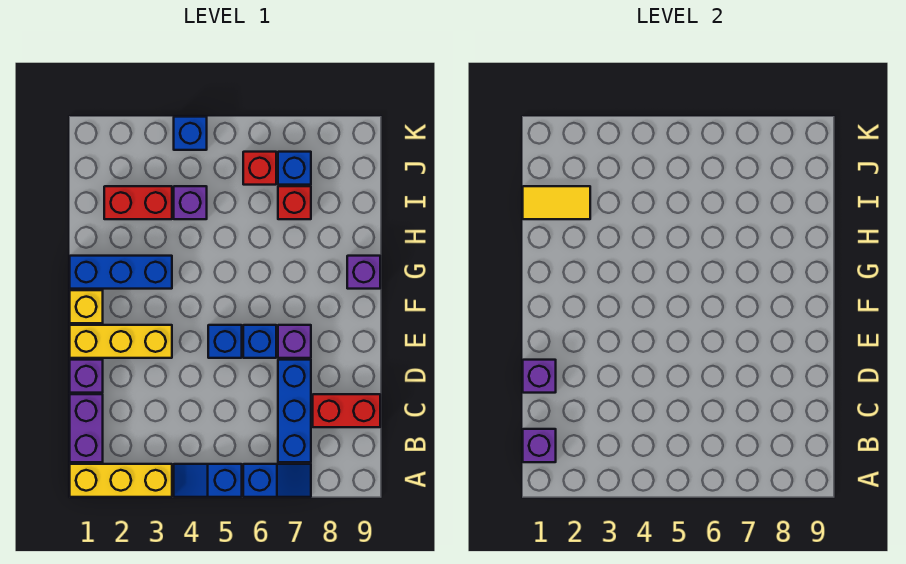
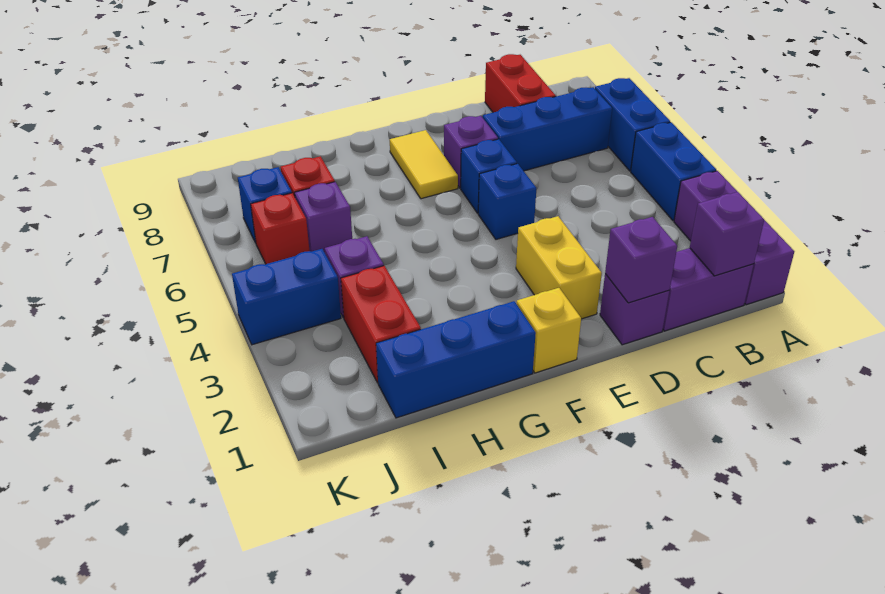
yellow 1x3 brick [70,464,172,497] -> purple 1x3 brick [674,171,794,305]
blue 1x2 slope [174,464,242,497] -> blue 1x2 brick [631,122,716,221]
blue 1x2 slope [243,464,311,497] -> blue 1x2 brick [595,78,670,171]
yellow 1x3 brick [70,325,172,358] -> yellow 1x2 brick [516,216,602,319]
blue 1x3 brick [70,256,172,289] -> blue 1x3 brick turned to [376,301,536,418]
purple 1x1 brick [347,256,380,289] -> purple 1x1 brick moved to [295,182,352,252]
yellow 1x2 tile [523,186,590,219] -> yellow 1x2 tile moved to [390,130,458,199]
blue 1x1 brick [174,117,207,150] -> blue 1x2 brick [232,249,341,345]

